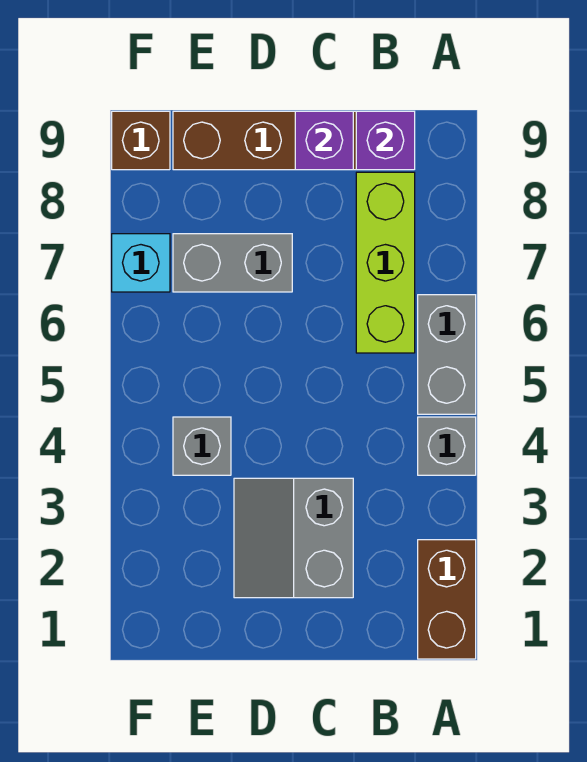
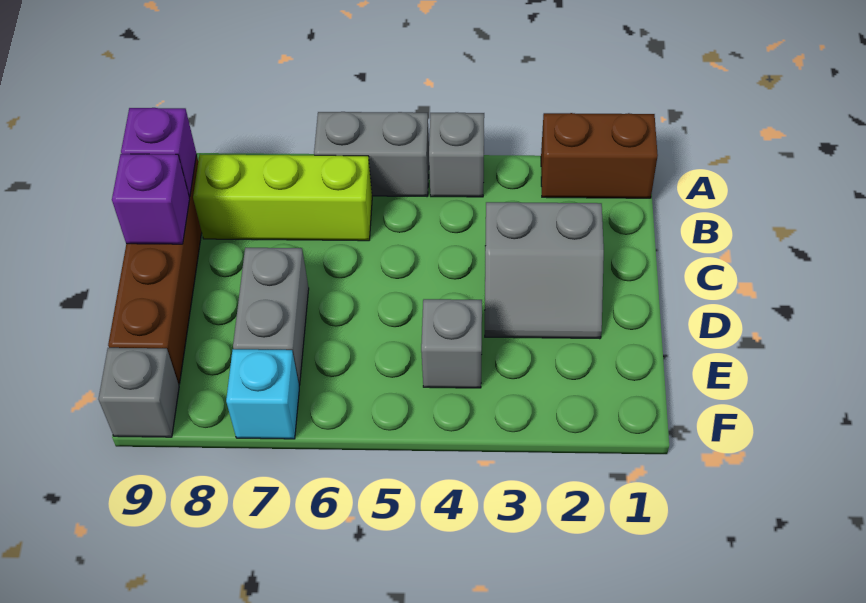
brown 1x1 brick [112,111,170,170] -> grey 1x1 brick [99,348,179,437]

